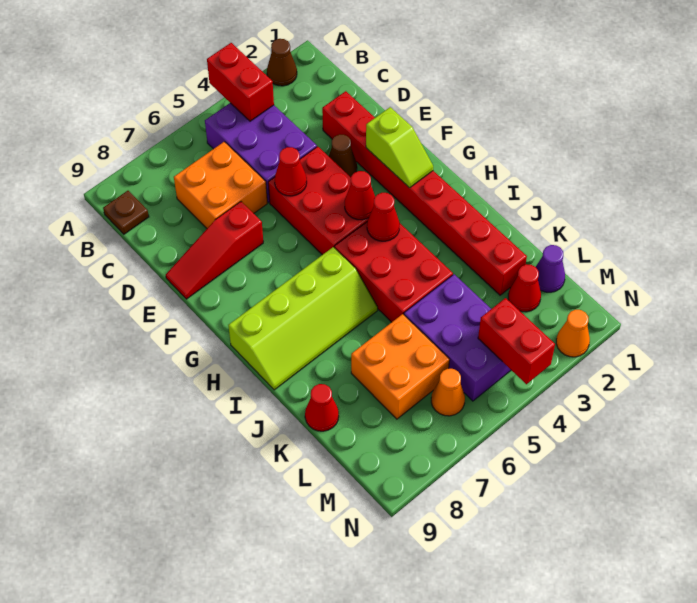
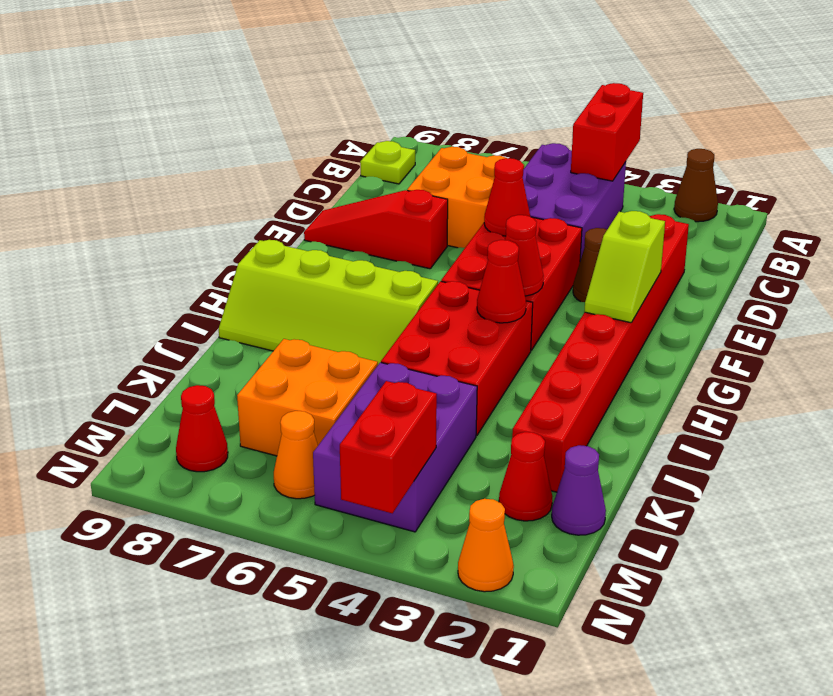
brown 1x1 plate [103,191,149,234] -> lime 1x1 plate [360,141,415,184]
red 1x1 cone [305,384,339,431] -> red 1x1 cone moved to [176,385,228,472]

